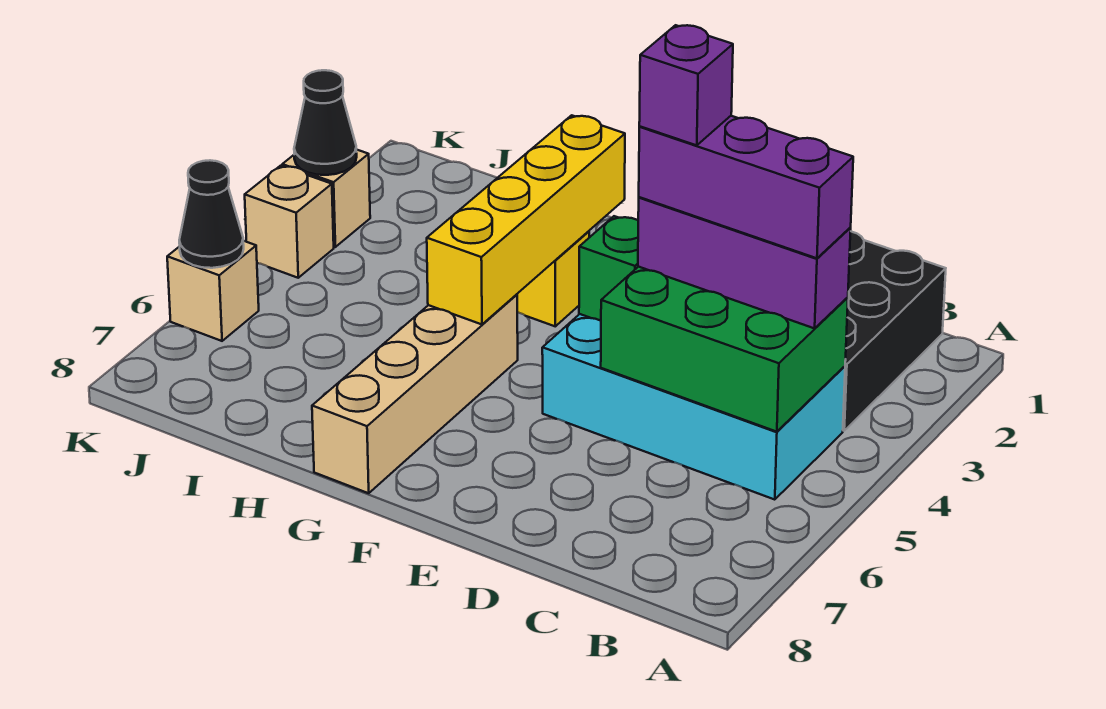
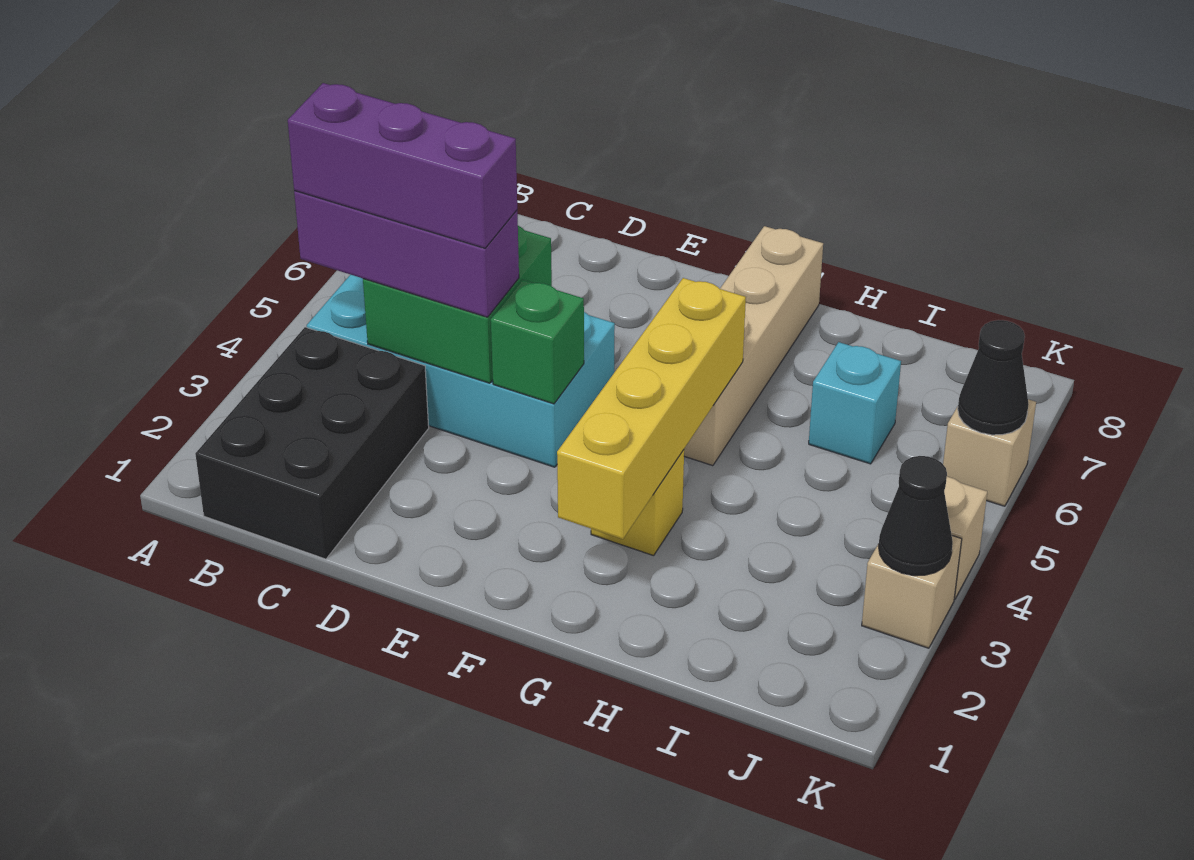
green 2x3 brick [601,267,848,432] -> green 2x2 brick [363,226,552,383]
purple 1x1 brick [639,25,733,145] -> none
none -> cyan 1x1 brick [809,342,901,464]

